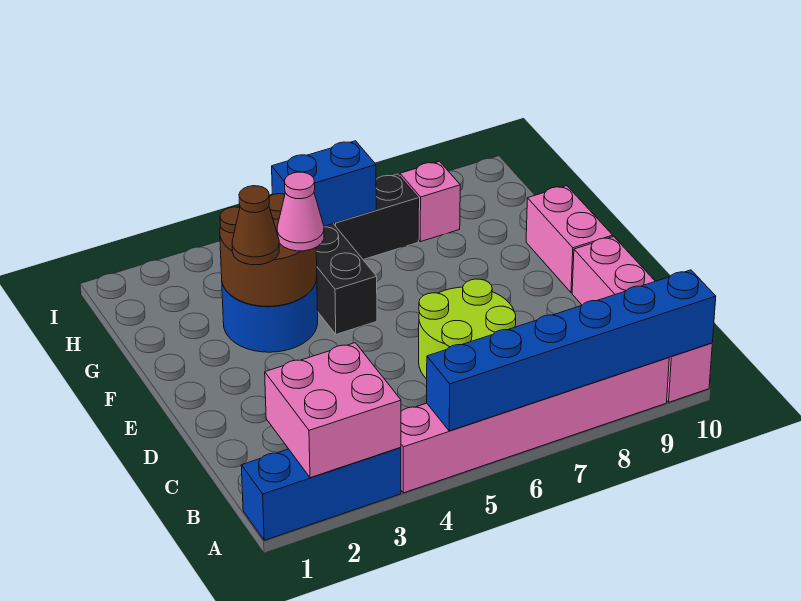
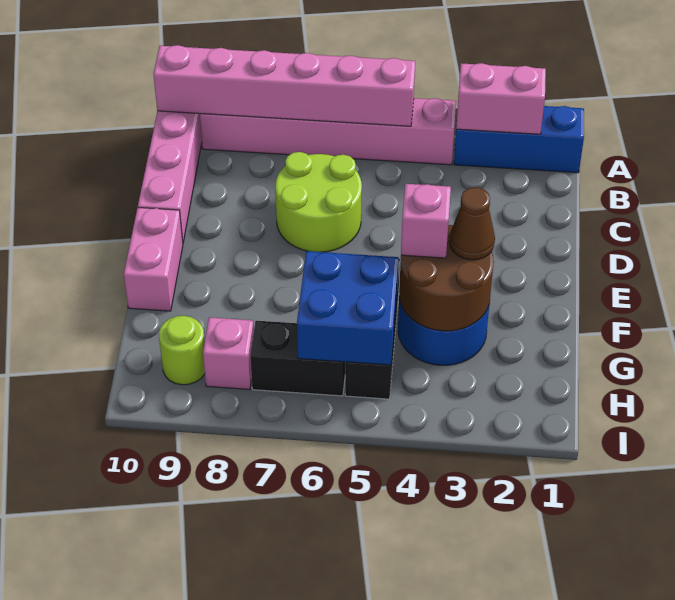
pink 2x2 brick [265,343,401,478] -> pink 1x2 brick [456,63,546,134]
blue 1x6 brick [427,270,716,431] -> pink 1x6 brick [153,45,415,126]
pink 1x1 cone [277,172,324,251] -> pink 1x1 brick [401,184,451,258]
blue 1x2 brick [272,141,376,226] -> blue 2x2 brick [297,251,398,365]
none -> lime 1x1 round brick [159,316,205,385]

